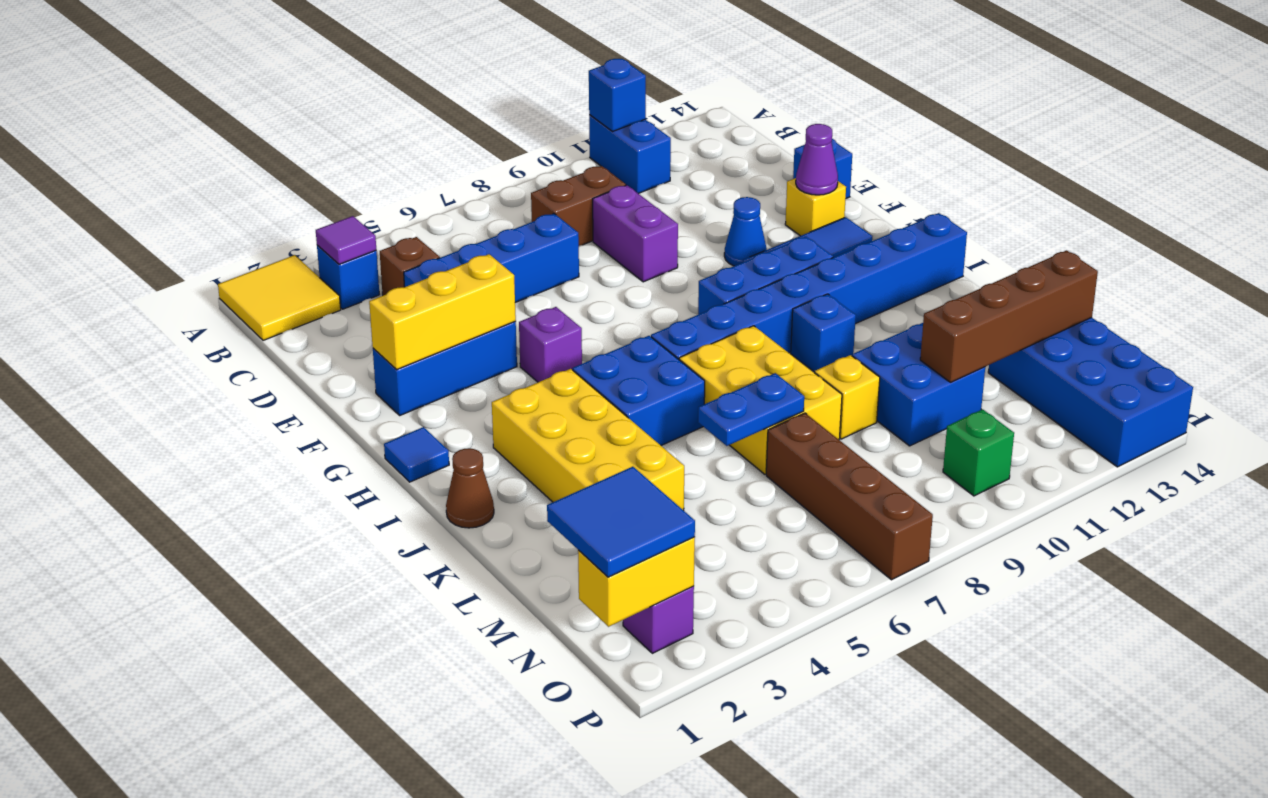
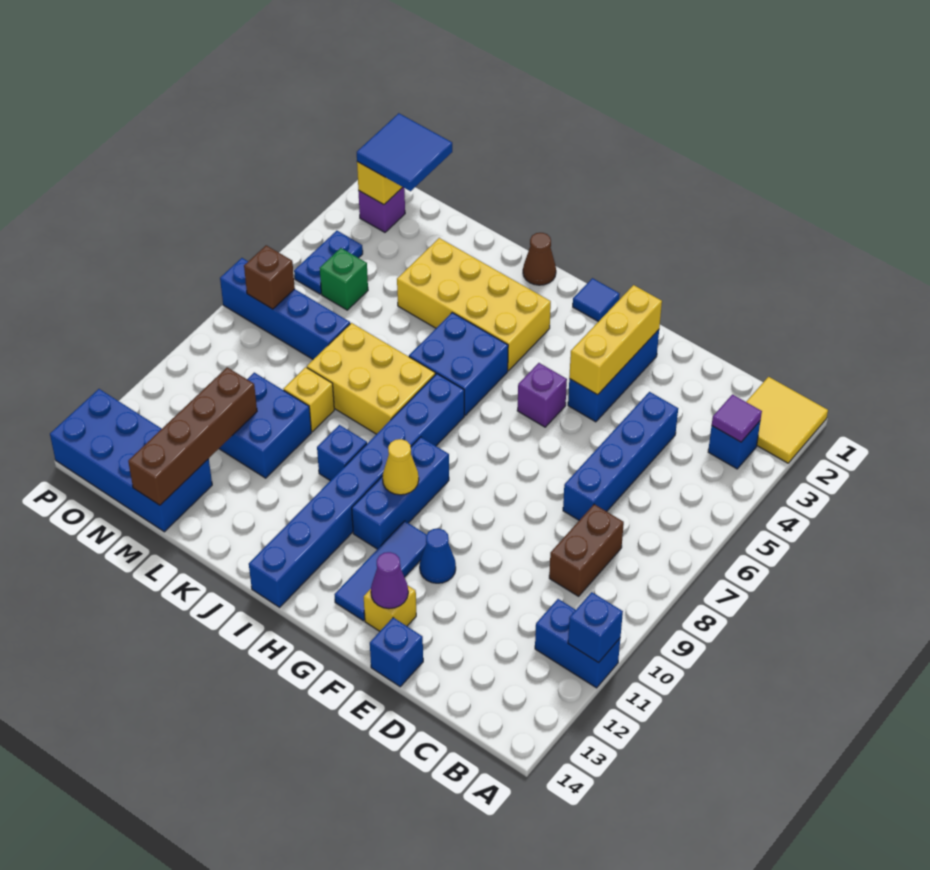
brown 1x1 brick [380,237,440,295] -> brown 1x1 brick moved to [244,245,295,309]
purple 1x2 brick [593,185,678,282] -> none
none -> yellow 1x1 cone [383,439,419,495]
blue 1x2 plate [698,373,804,446] -> blue 1x2 plate moved to [294,231,363,294]
brown 1x4 brick [766,413,933,580] -> blue 1x4 brick [220,258,350,359]
green 1x1 brick [943,409,1014,496] -> green 1x1 brick moved to [320,248,368,310]

